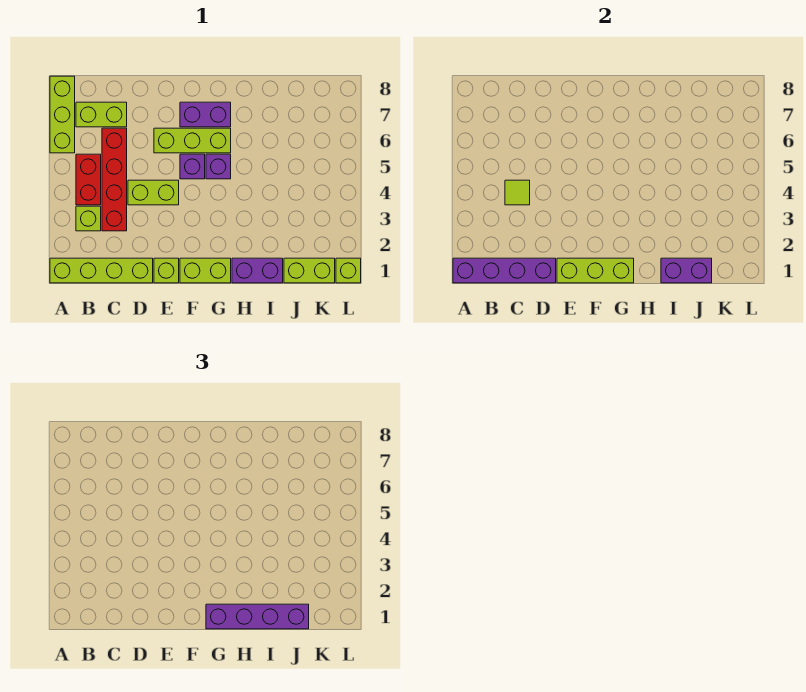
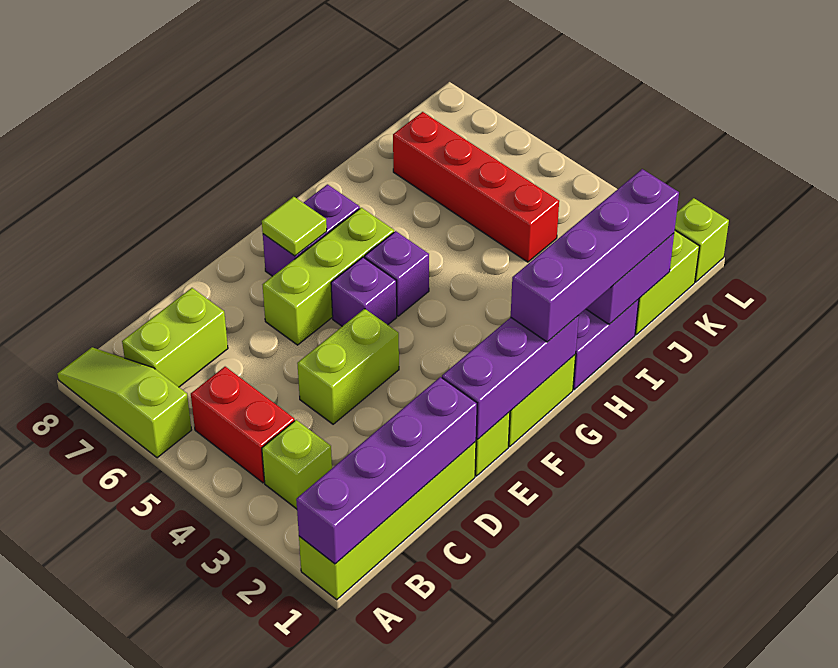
lime 1x3 brick [50,76,75,153] -> lime 1x3 slope [58,347,191,458]
red 1x4 brick [102,128,127,231] -> red 1x4 brick moved to [393,112,559,262]
lime 1x1 tile [505,180,530,205] -> lime 1x1 tile moved to [262,197,327,256]
lime 1x3 brick [557,258,634,283] -> purple 1x3 brick [442,316,579,439]

